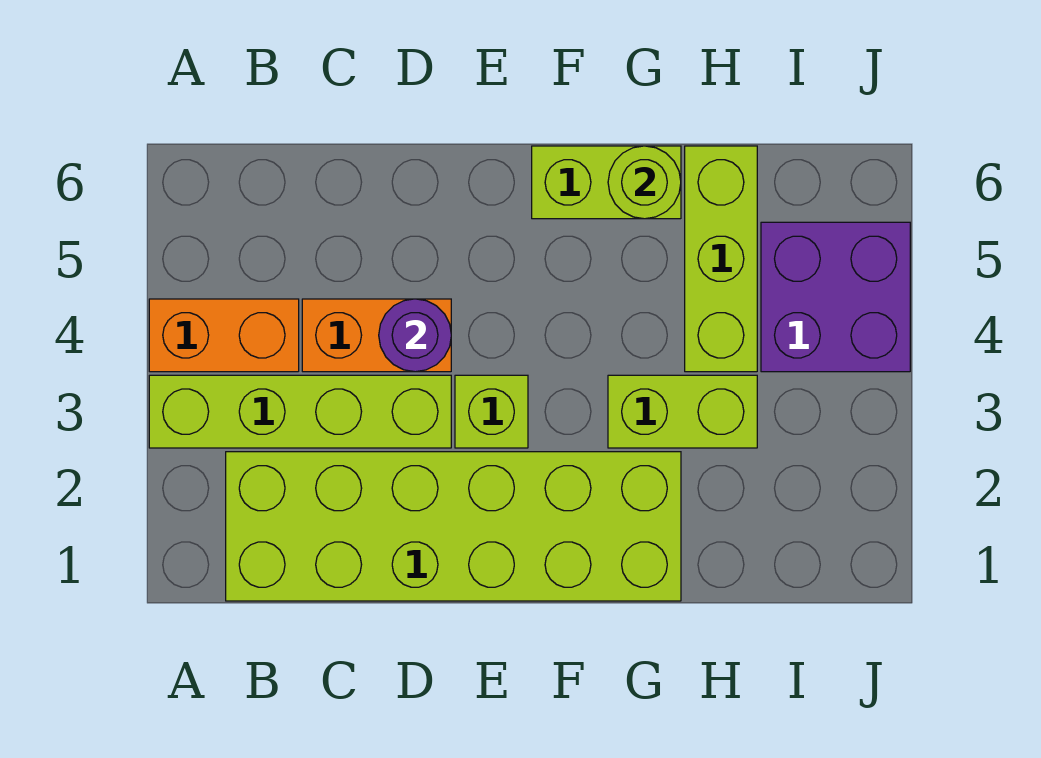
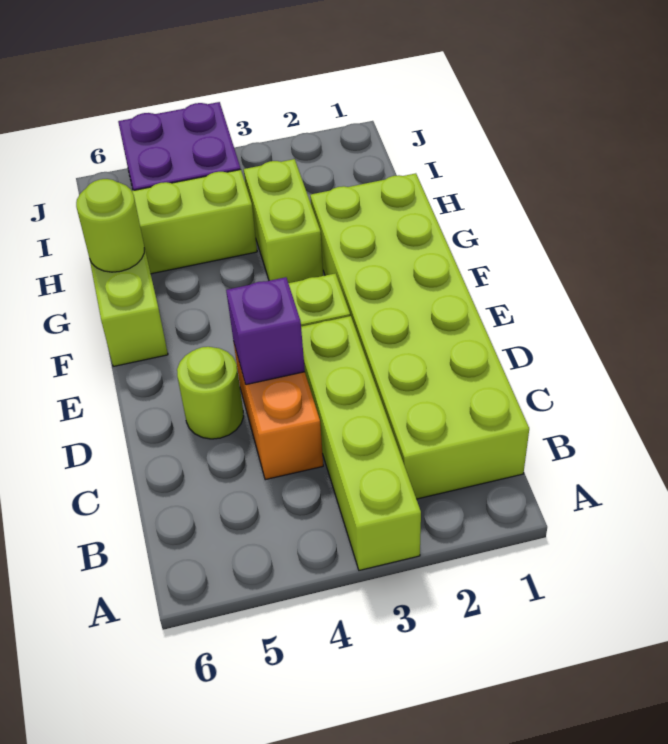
orange 1x2 brick [149,299,299,372] -> none
purple 1x1 round brick [379,299,451,372] -> purple 1x1 brick [226,277,305,385]
none -> lime 1x1 round brick [177,347,244,439]

